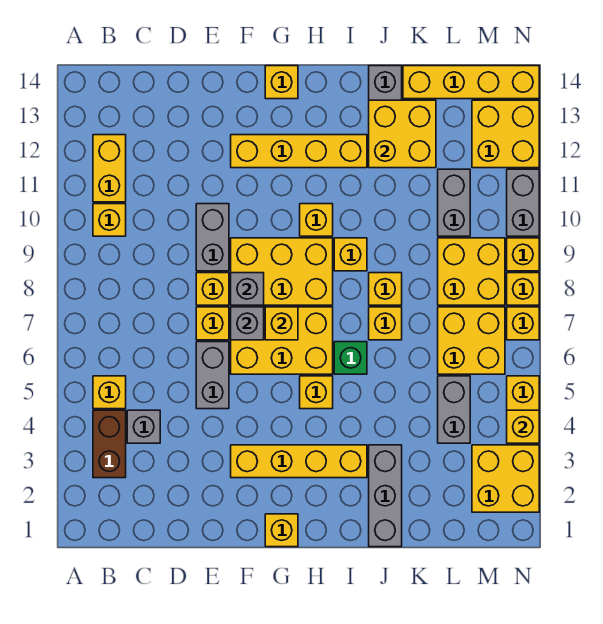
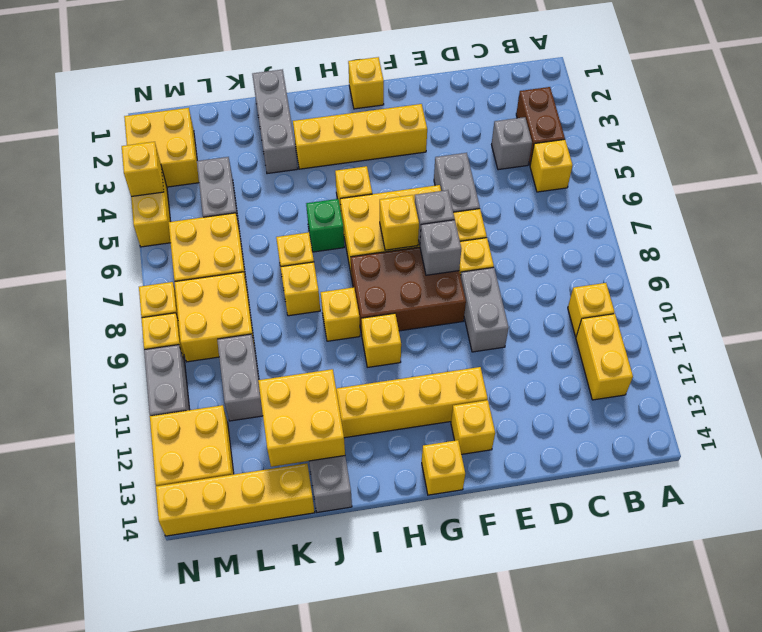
yellow 2x3 brick [231,238,333,305] -> brown 2x3 brick [351,247,466,334]
yellow 1x1 brick [507,307,539,340] -> yellow 1x1 brick moved to [451,400,495,454]

